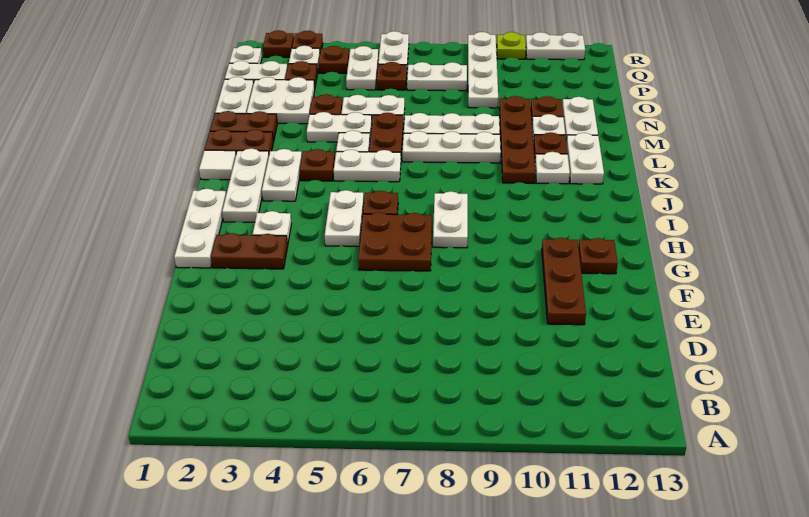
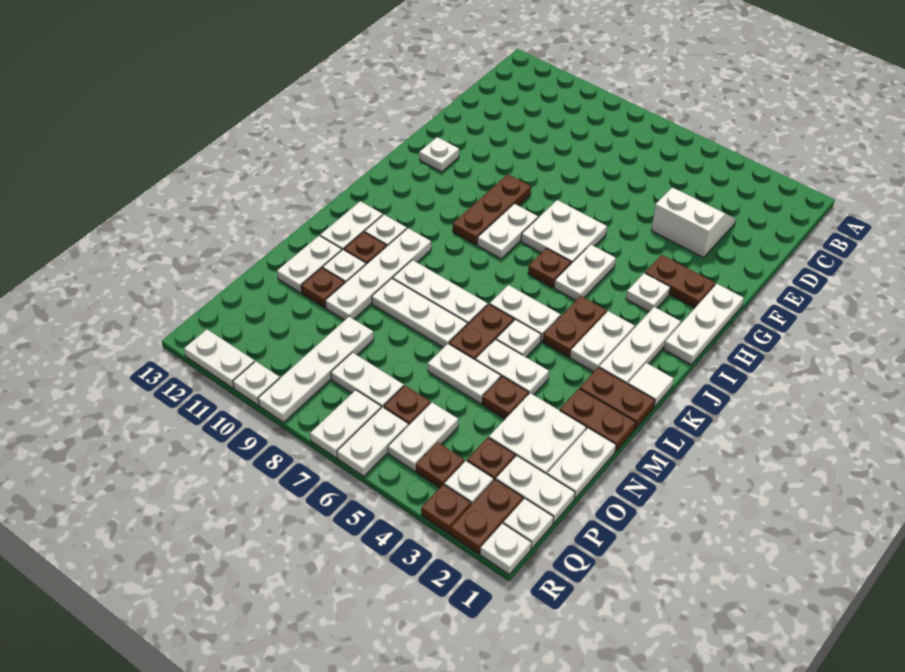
none -> white 2x2 slope [651,188,736,258]
brown 1x3 plate [542,238,586,325] -> brown 1x3 plate moved to [453,174,531,245]
brown 2x2 plate [358,212,432,271] -> white 2x2 plate [521,200,607,263]
brown 1x1 plate [578,238,618,274] -> white 1x1 plate [419,137,459,172]
brown 1x1 plate [300,149,335,181] -> brown 1x2 plate [543,296,607,357]
brown 1x4 plate [499,96,536,183] -> white 1x4 plate [325,228,431,320]
none -> white 1x2 plate [310,390,381,458]
none -> white 1x1 plate [480,523,531,574]
brown 1x1 plate [263,30,294,57] -> brown 1x2 plate [451,479,523,554]
lime 1x1 plate [497,32,526,59] -> white 1x1 plate [233,361,280,405]

